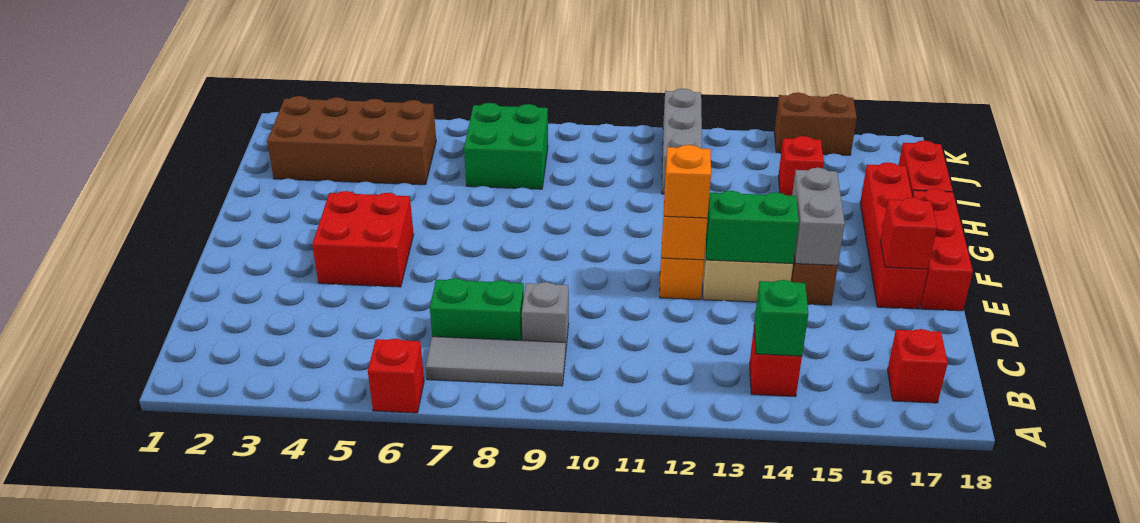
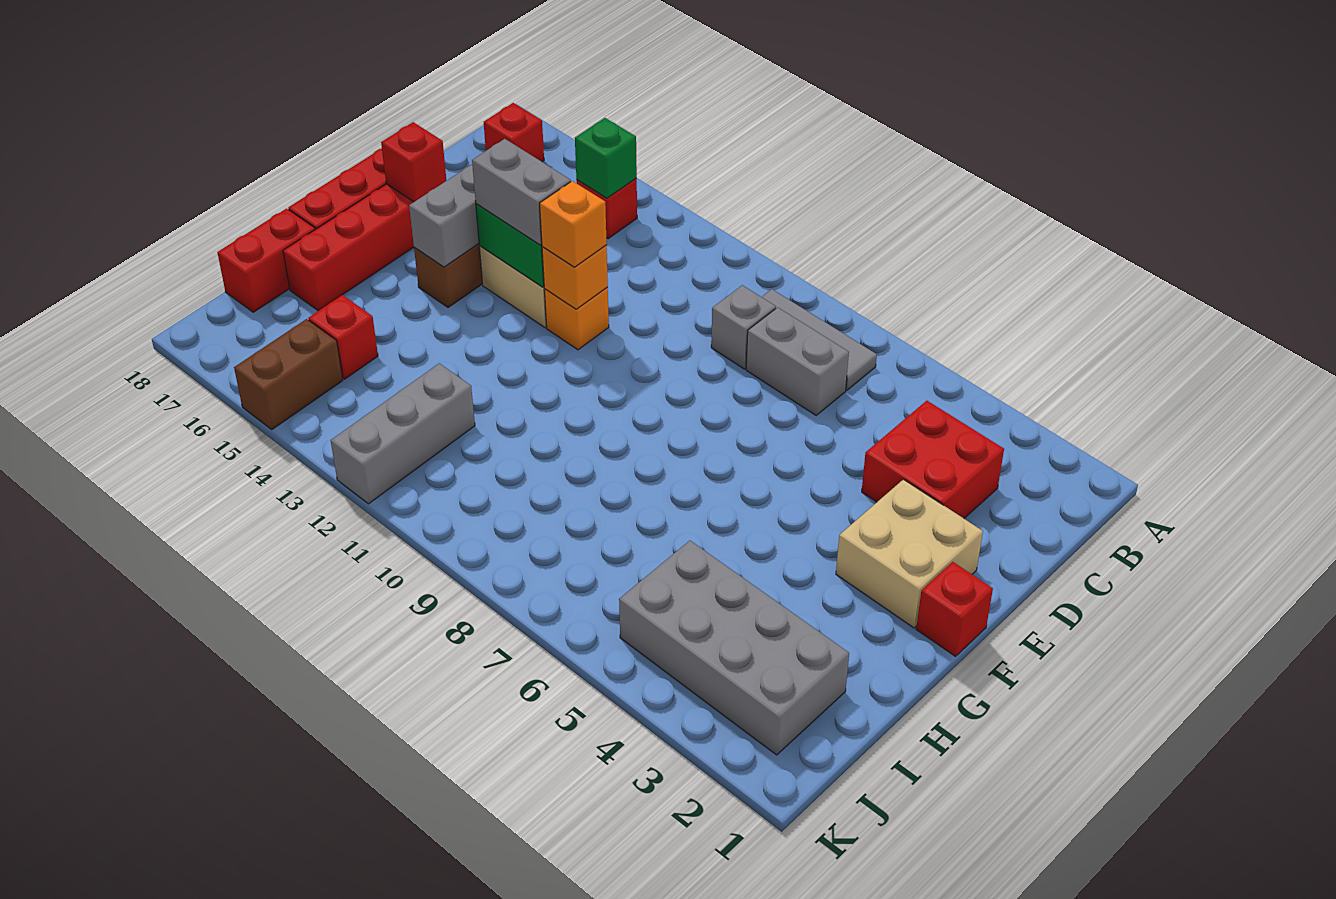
red 1x1 brick [368,339,424,413] -> red 1x1 brick moved to [916,562,993,656]
green 1x2 brick [430,278,524,341] -> grey 1x2 brick [746,307,849,415]
none -> tan 2x2 brick [836,479,983,628]
red 2x2 brick [312,191,414,287] -> red 2x2 brick moved to [862,401,1004,518]
none -> grey 1x2 brick [472,139,571,245]
brown 2x4 brick [267,96,436,185] -> grey 2x4 brick [619,541,849,755]
green 2x2 brick [464,103,548,189] -> none
brown 1x2 brick [774,93,857,155] -> brown 1x2 brick turned to [234,319,343,429]

